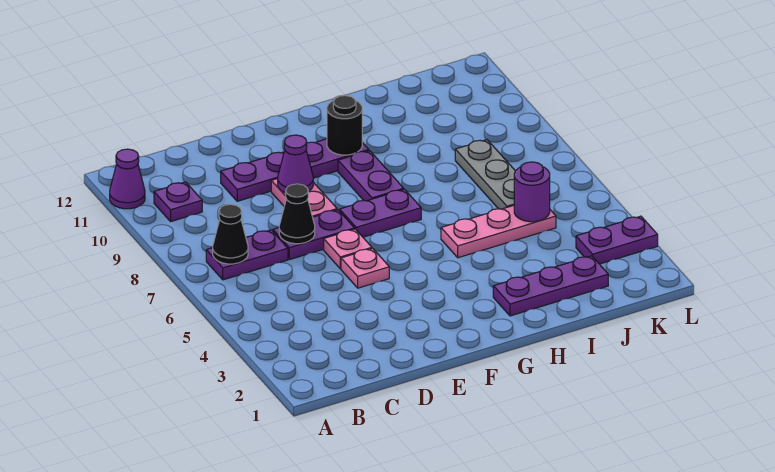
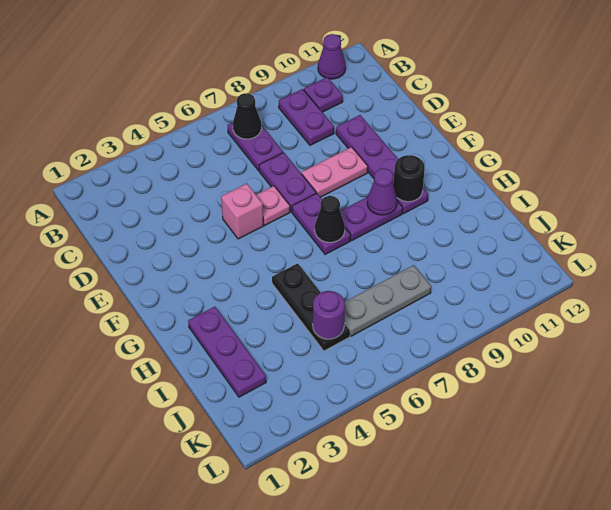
black 1x1 cone [279,184,315,244] -> black 1x1 cone moved to [315,196,345,242]
pink 1x1 plate [341,248,389,288] -> pink 1x1 brick [221,184,264,239]
purple 1x1 cone [278,135,313,193] -> purple 1x1 cone moved to [367,169,397,215]
pink 1x3 plate [441,206,556,258] -> black 1x3 plate [272,263,350,351]
purple 1x2 plate [576,216,658,264] -> purple 1x2 plate moved to [279,89,334,145]

